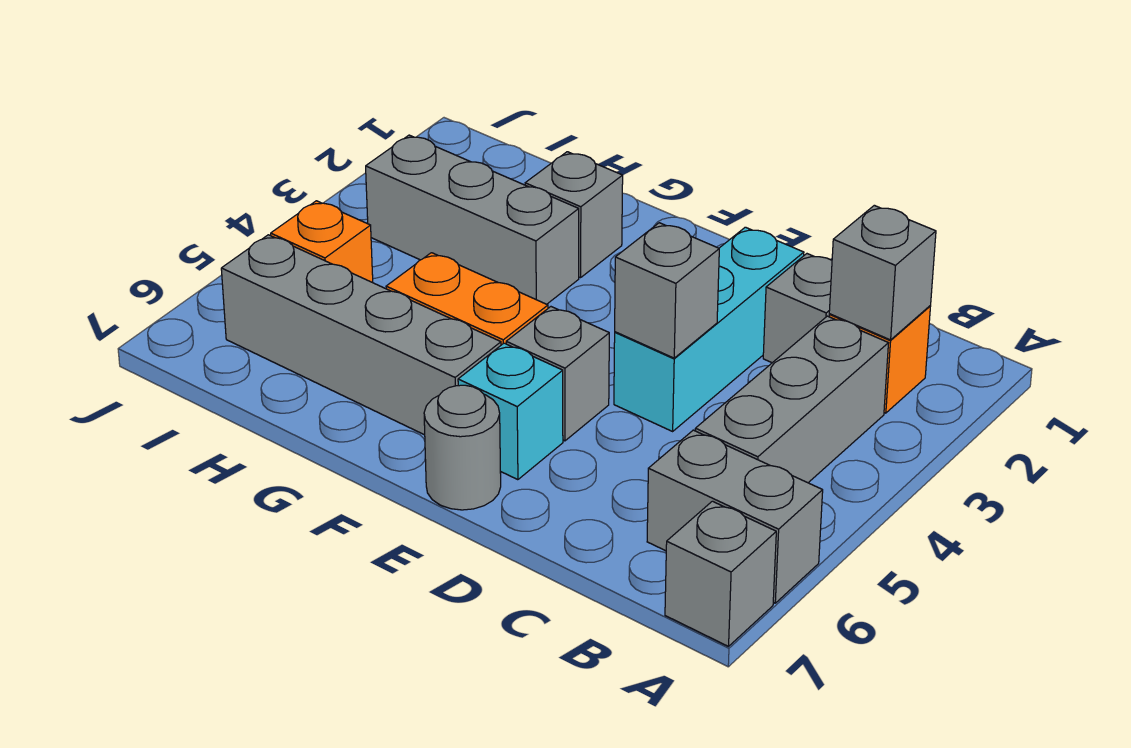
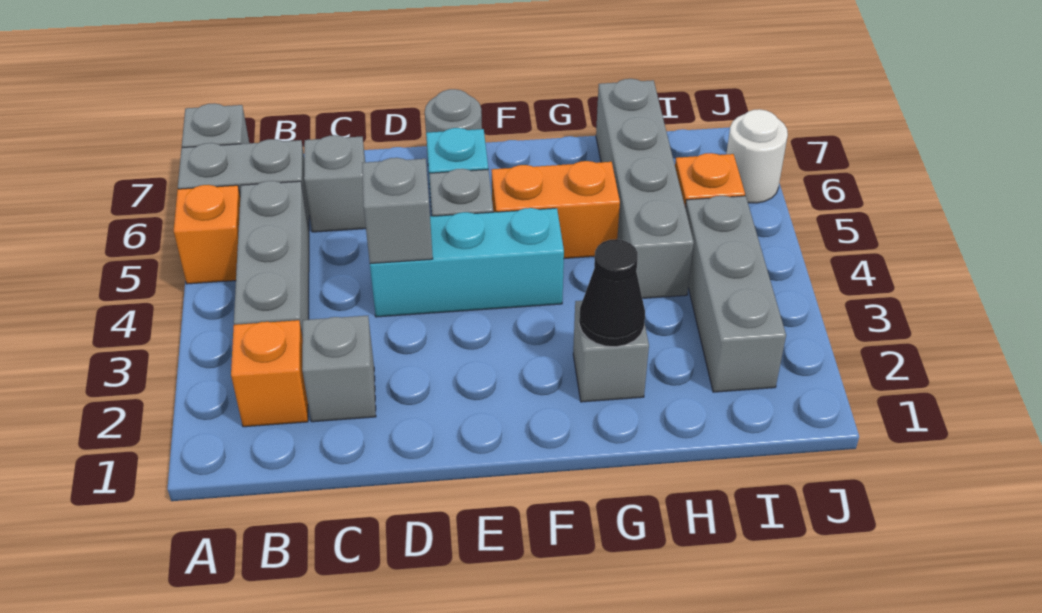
none -> orange 1x1 brick [174,185,240,284]
grey 1x1 brick [829,205,936,340] -> grey 1x1 brick moved to [304,135,366,232]
cyan 1x3 brick [614,227,804,431] -> cyan 1x3 brick turned to [370,208,564,317]
grey 1x4 brick [221,235,501,435] -> grey 1x4 brick turned to [596,79,694,298]
none -> black 1x1 cone [579,239,645,347]
grey 1x3 brick [366,135,579,304] -> grey 1x3 brick turned to [685,196,786,392]
none -> white 1x1 round brick [726,109,788,203]

